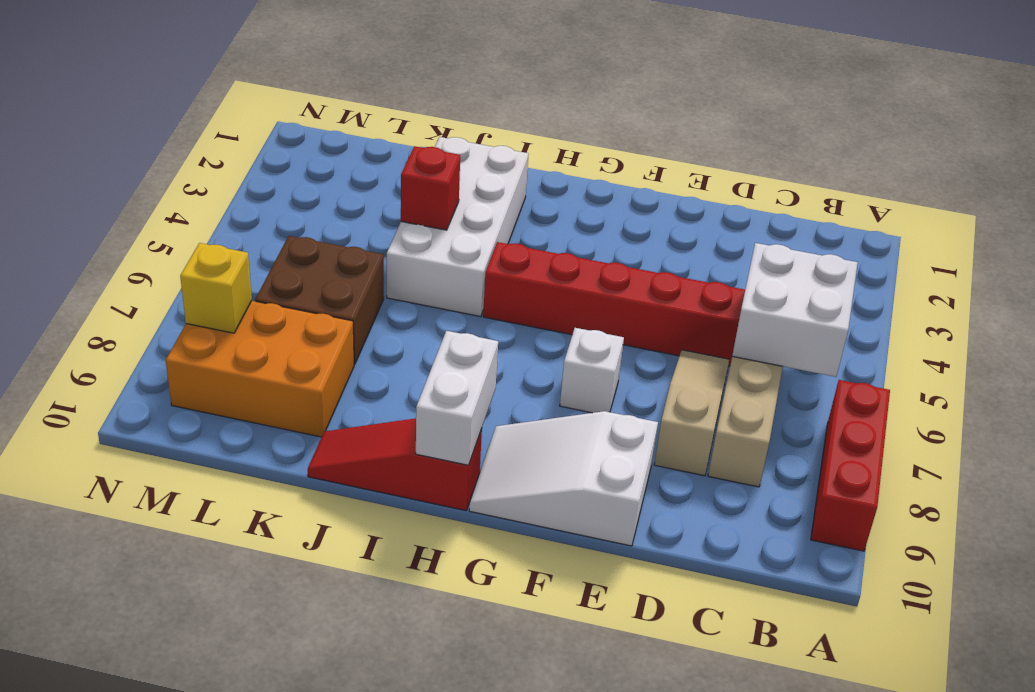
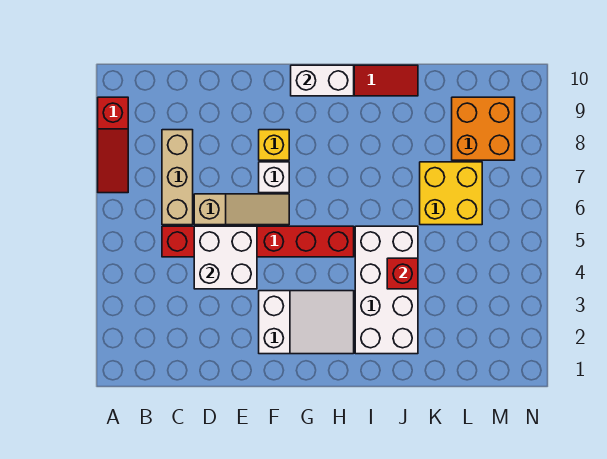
red 1x3 brick [811,380,890,551] -> red 1x3 slope [98,97,128,193]
white 2x2 brick [732,243,858,377] -> white 2x2 brick moved to [194,226,257,289]
tan 1x3 slope [654,350,729,476] -> tan 1x3 slope turned to [194,194,289,225]
white 2x3 slope [469,411,658,546] -> white 2x3 slope moved to [259,291,354,354]
white 1x2 brick [416,331,498,465] -> white 1x2 brick turned to [291,65,354,96]
brown 2x2 brick [255,236,384,364] -> yellow 2x2 brick [420,162,482,225]
orange 2x3 brick [166,301,354,437] -> orange 2x2 brick [452,97,515,160]
yellow 1x1 brick [180,243,252,333] -> yellow 1x1 brick moved to [259,130,289,160]

